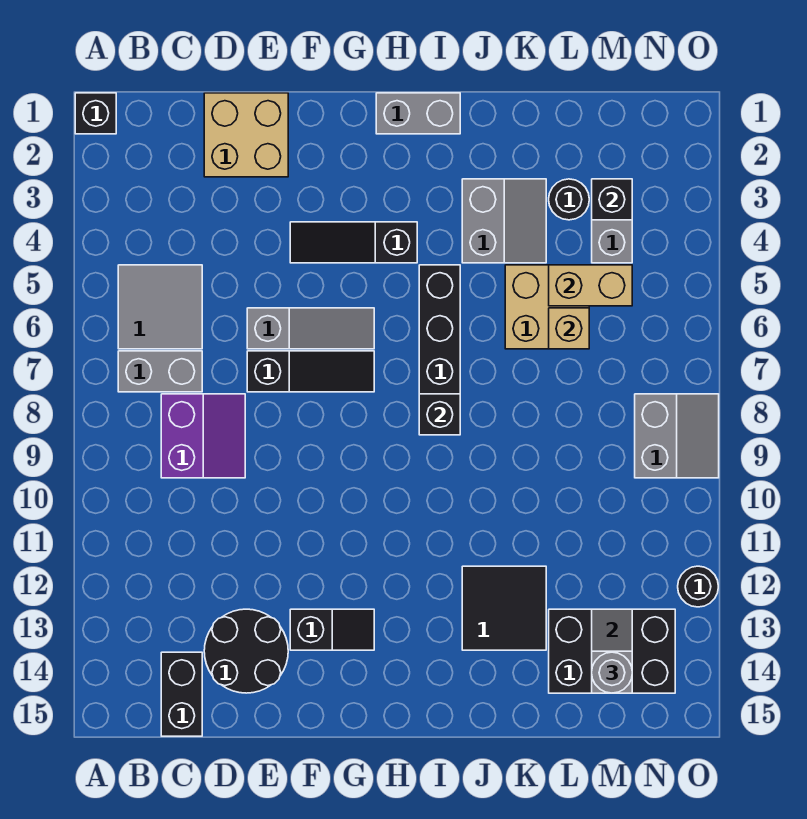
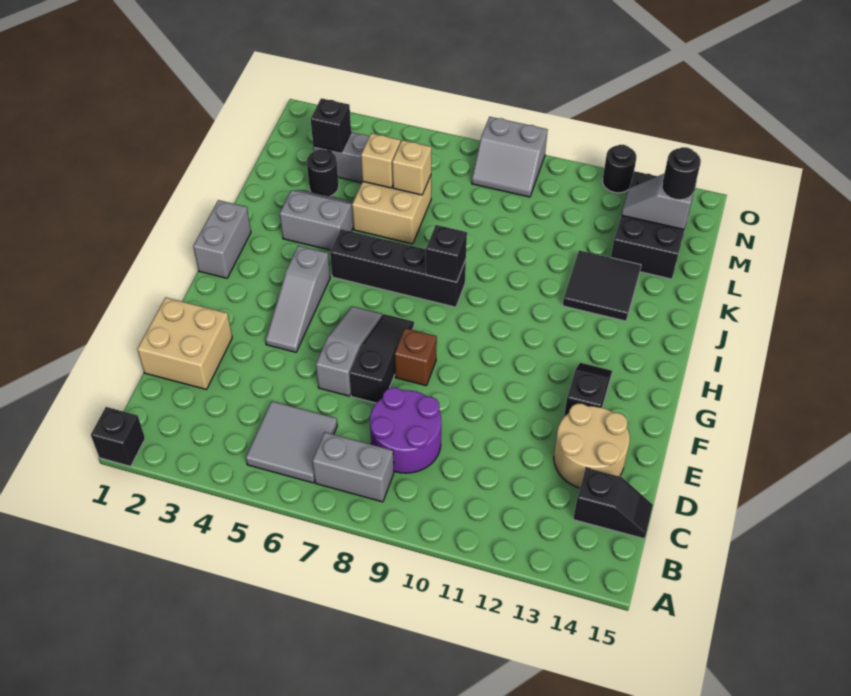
grey 1x2 brick [118,351,202,392] -> grey 1x2 brick turned to [312,432,394,502]
purple 2x2 slope [161,394,245,478] -> purple 2x2 round brick [370,388,441,473]
black 1x2 brick [161,652,202,736] -> black 1x2 slope [573,468,653,539]
black 2x2 round brick [204,609,288,693] -> tan 2x2 round brick [554,404,630,488]
black 1x3 slope [290,222,417,263] -> grey 1x3 slope [265,246,330,352]
none -> brown 1x1 brick [395,328,437,386]
tan 1x2 brick [549,265,632,306] -> tan 1x1 brick [361,133,400,188]
grey 1x1 round brick [592,652,632,693] -> black 1x1 round brick [662,147,701,200]
grey 2x2 slope [635,394,719,478] -> grey 2x2 slope turned to [472,117,548,197]

